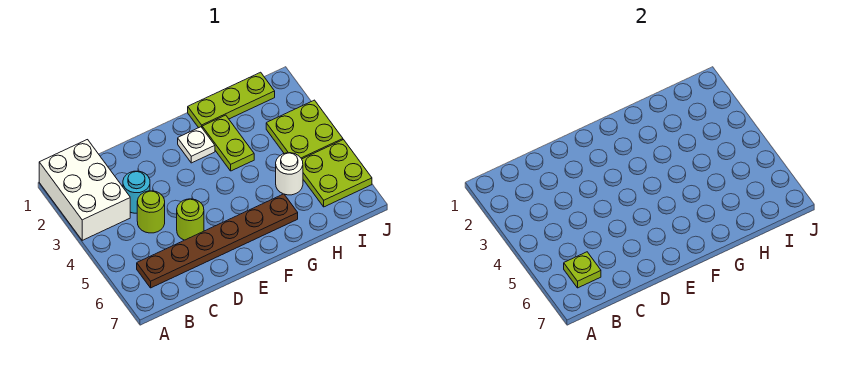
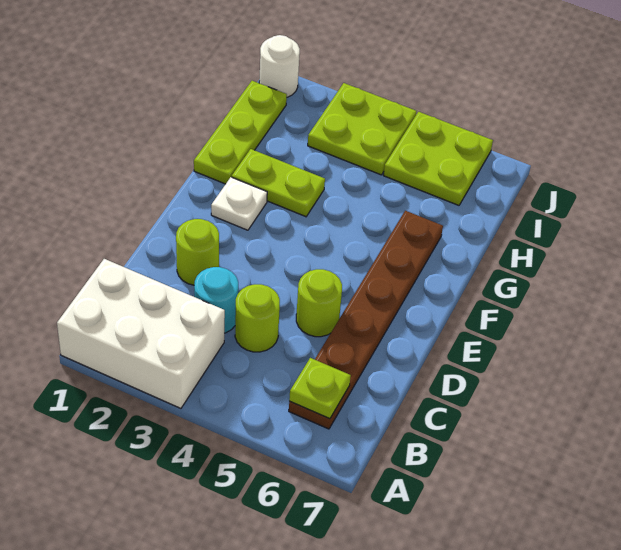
none -> lime 1x1 round brick [176,219,219,285]
white 1x1 round brick [276,153,303,195] -> white 1x1 round brick moved to [259,35,300,97]

